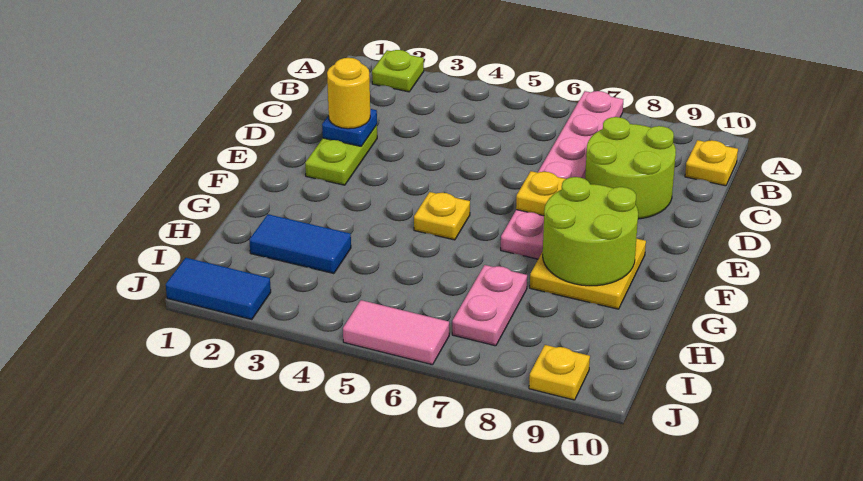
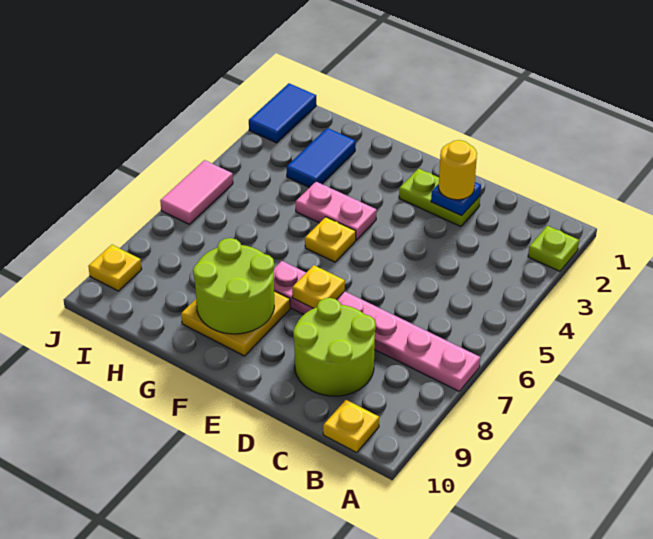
pink 1x2 plate [452,265,527,346] -> pink 1x2 plate moved to [296,182,377,240]

